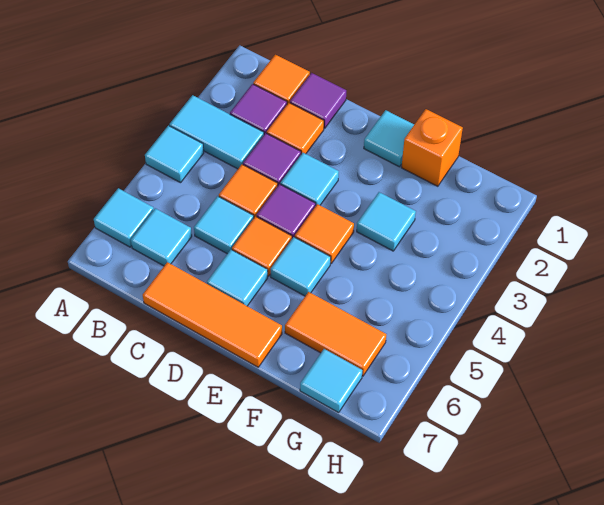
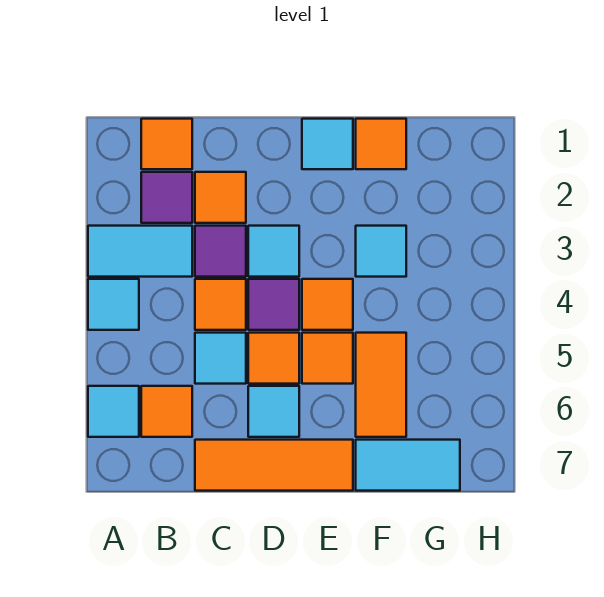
cyan 1x1 tile [131,208,192,266] -> orange 1x1 tile [141,386,192,437]
purple 1x1 tile [290,73,346,128] -> none
cyan 1x1 tile [271,237,331,296] -> orange 1x1 tile [302,333,353,384]
orange 1x1 brick [401,109,463,186] -> orange 1x1 tile [356,119,406,169]
orange 1x2 tile [285,292,386,376] -> orange 1x2 tile turned to [356,333,406,437]
cyan 1x1 tile [300,349,362,413] -> cyan 1x2 tile [356,440,460,491]

